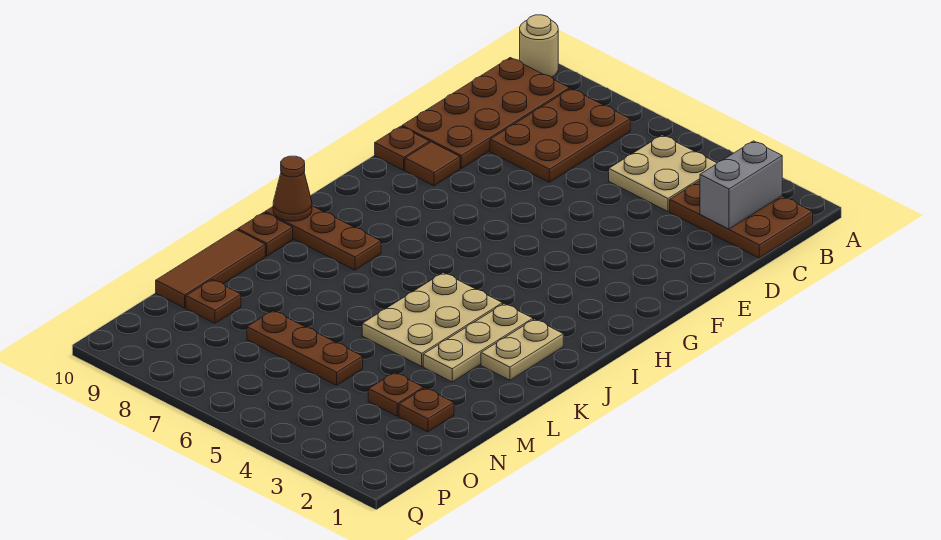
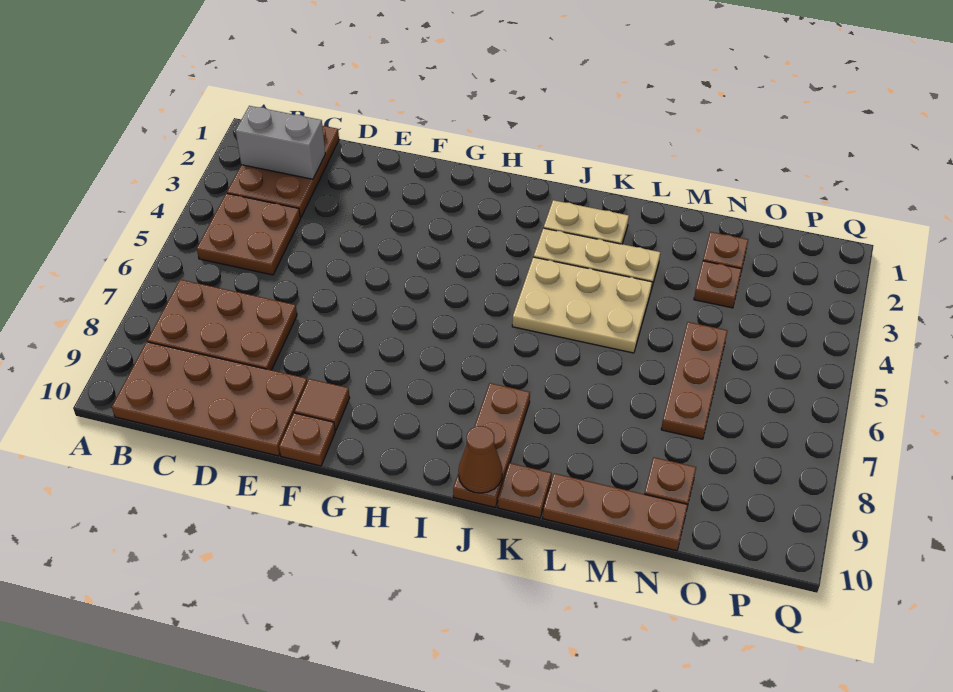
tan 1x1 round brick [520,15,558,77] -> none
tan 2x2 plate [609,135,717,211] -> brown 2x2 plate [197,193,300,275]
brown 1x3 tile [156,230,265,308] -> brown 1x3 plate [543,473,688,551]

